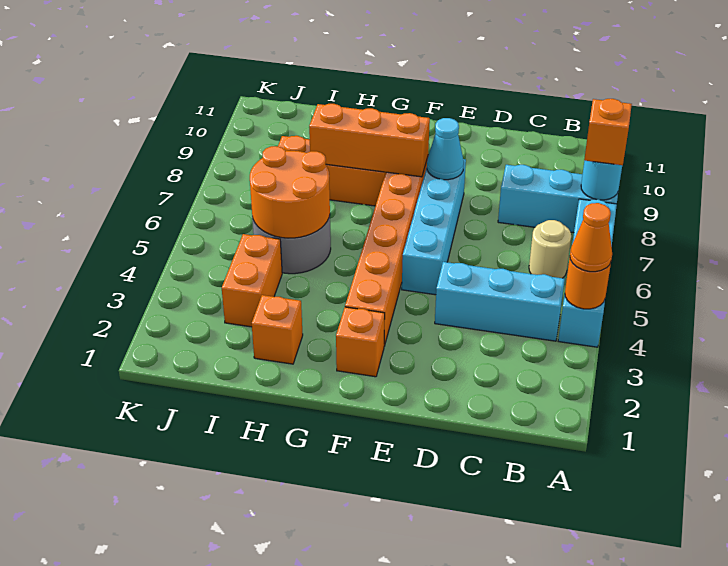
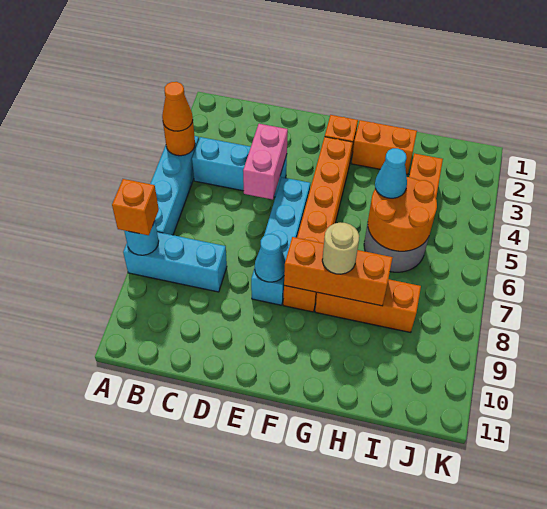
tan 1x1 round brick [529,220,571,278] -> tan 1x1 round brick moved to [322,222,359,274]
none -> pink 1x2 brick [243,124,288,200]
orange 1x1 brick [252,295,303,364] -> orange 1x2 brick [351,120,417,175]
none -> cyan 1x1 cone [375,148,407,198]

